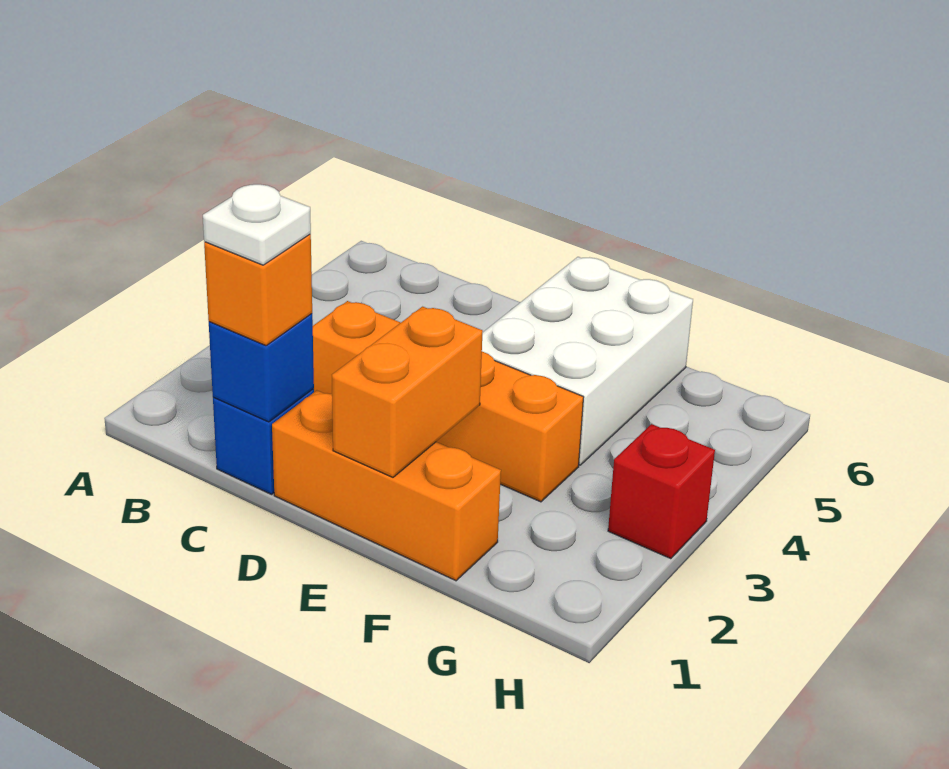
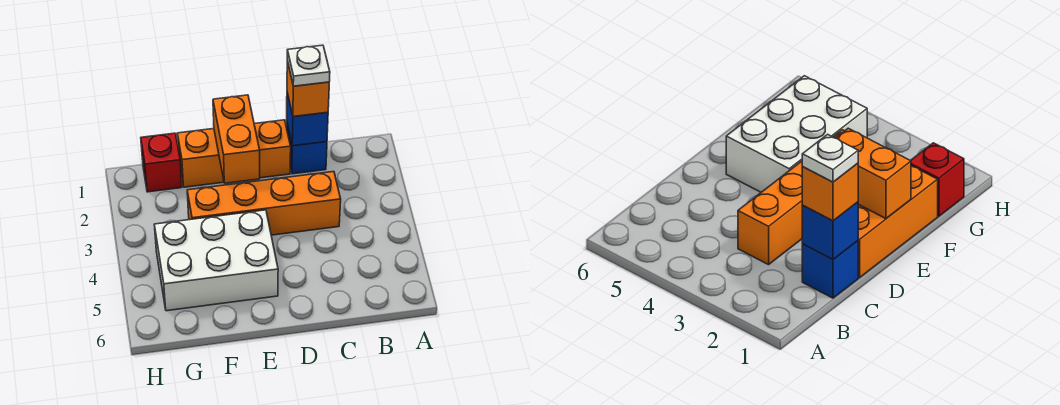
white 2x3 brick [482,257,693,465] -> white 2x3 brick turned to [154,210,278,311]
red 1x1 brick [608,424,715,559] -> red 1x1 brick moved to [141,133,182,192]

